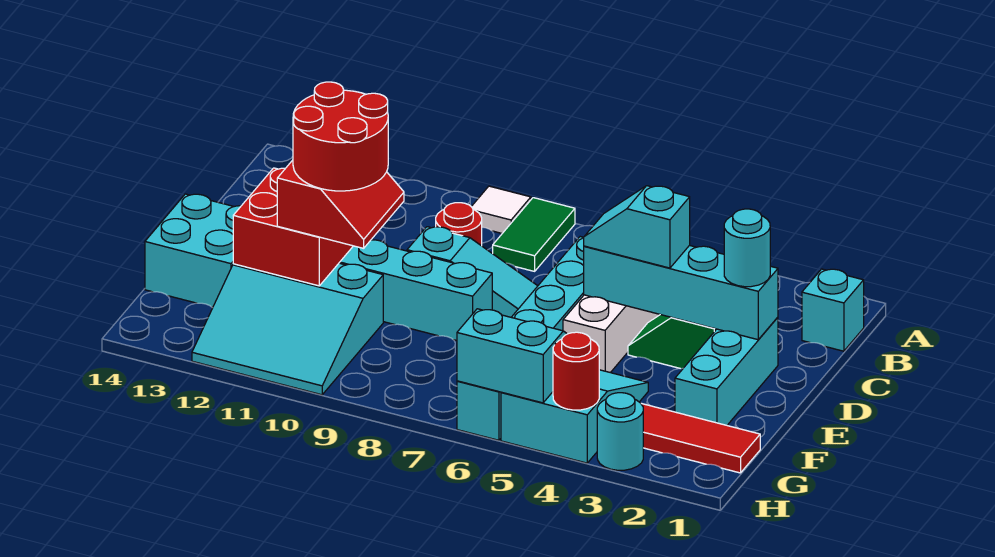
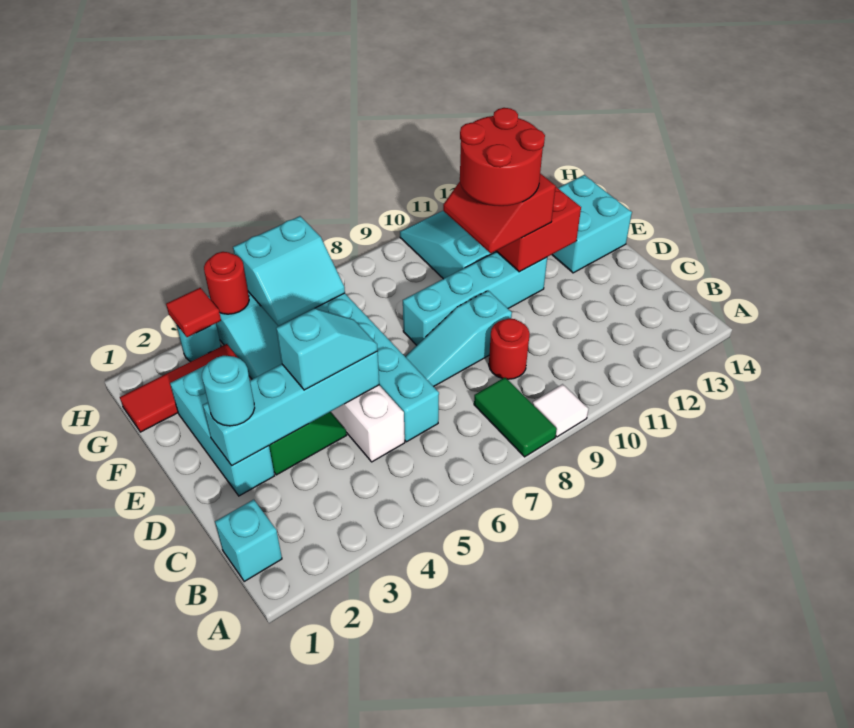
none -> red 1x1 tile [166,288,221,337]

